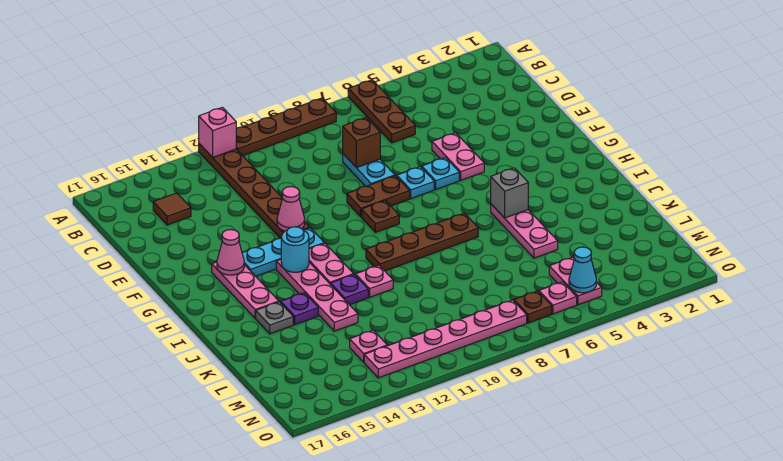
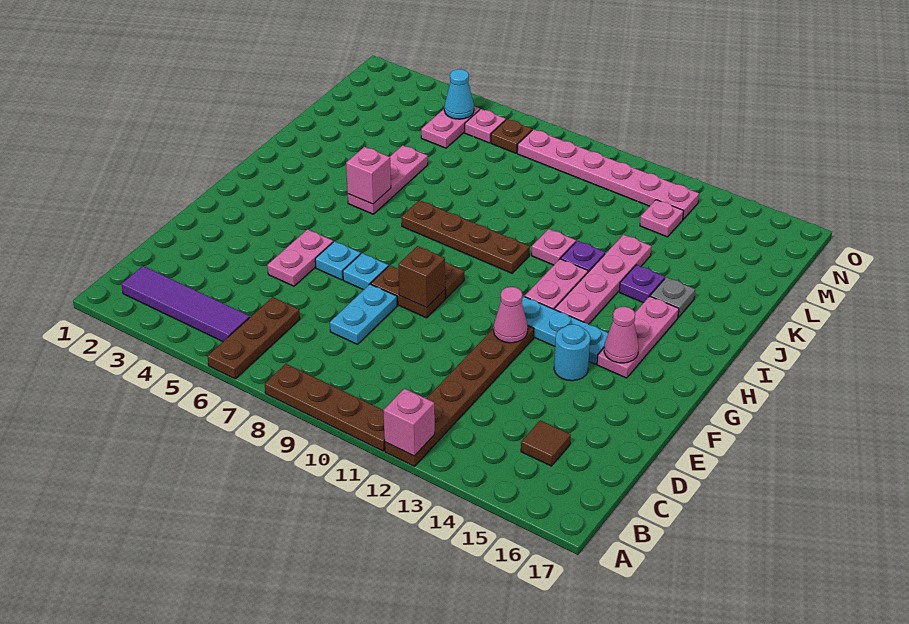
none -> purple 1x4 tile [121,266,250,341]
brown 1x1 brick [343,118,380,168] -> brown 1x1 brick moved to [398,246,445,308]
cyan 1x1 round brick [281,227,309,272] -> cyan 1x1 round brick moved to [554,324,590,381]
grey 1x1 brick [491,168,528,218] -> pink 1x1 brick [346,147,391,204]

